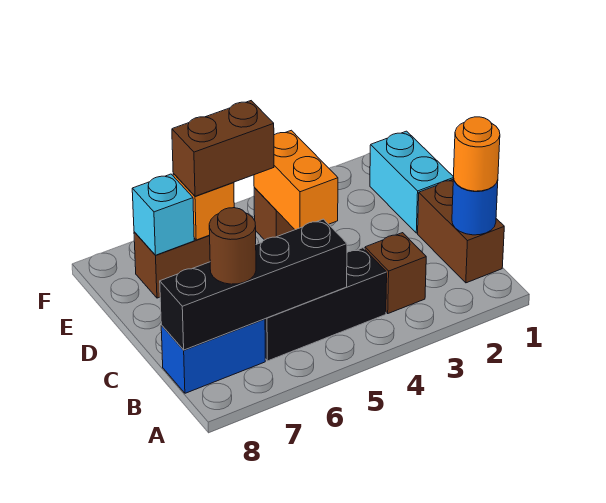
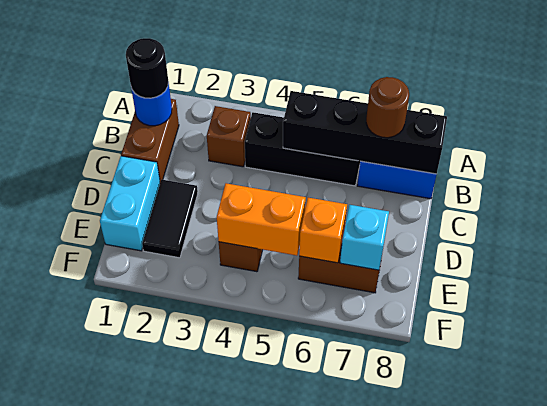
orange 1x1 round brick [454,117,500,191] -> black 1x1 round brick [126,38,168,98]
none -> black 1x2 tile [142,179,198,258]
orange 1x2 brick [254,130,338,230] -> orange 1x2 brick turned to [217,183,306,256]
brown 1x2 brick [172,101,274,196] -> none

